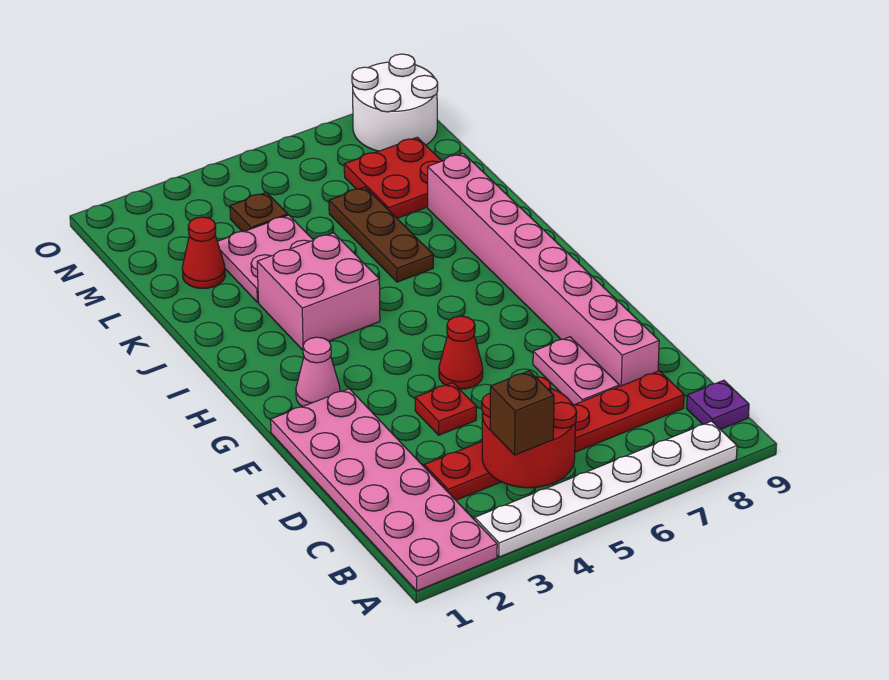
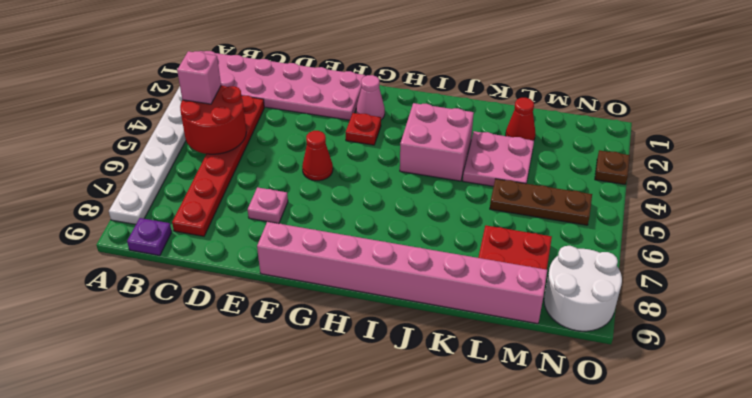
brown 1x1 brick [490,371,554,455] -> pink 1x1 brick [177,51,221,104]
pink 1x2 plate [533,337,619,405] -> pink 1x1 plate [248,187,288,224]
pink 1x8 brick [428,153,659,386] -> pink 1x8 brick moved to [257,222,547,324]
red 1x1 plate [415,383,477,435] -> red 1x1 plate moved to [346,113,381,145]
brown 1x3 plate [329,187,433,282] -> brown 1x3 plate moved to [490,179,592,225]
brown 1x1 plate [230,192,288,232] -> brown 1x1 plate moved to [595,150,630,184]

